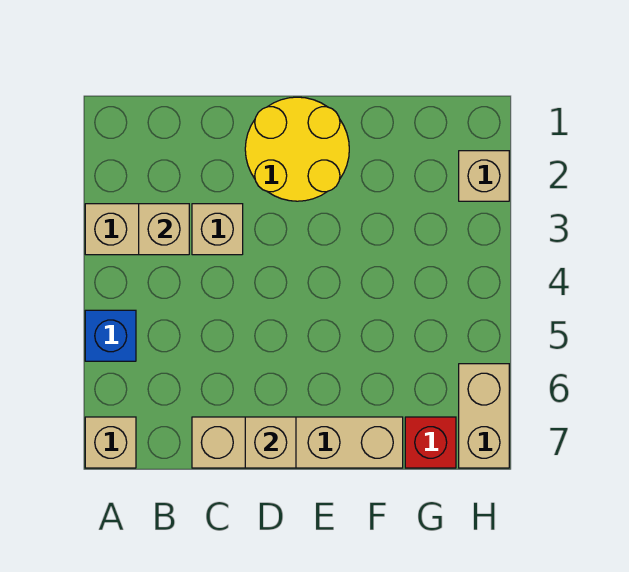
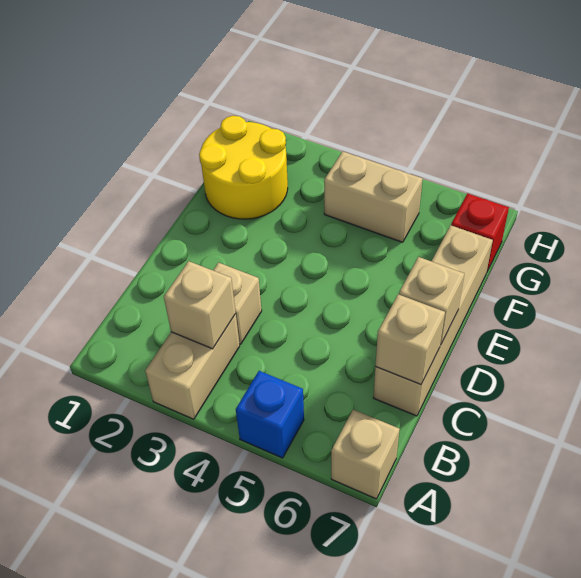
yellow 2x2 round brick [245,97,349,201] -> yellow 2x2 round brick moved to [199,116,288,219]
tan 1x1 brick [459,151,509,201] -> tan 1x1 brick moved to [375,294,445,385]
tan 1x2 brick [459,364,509,468] -> tan 1x2 brick moved to [324,151,423,242]

